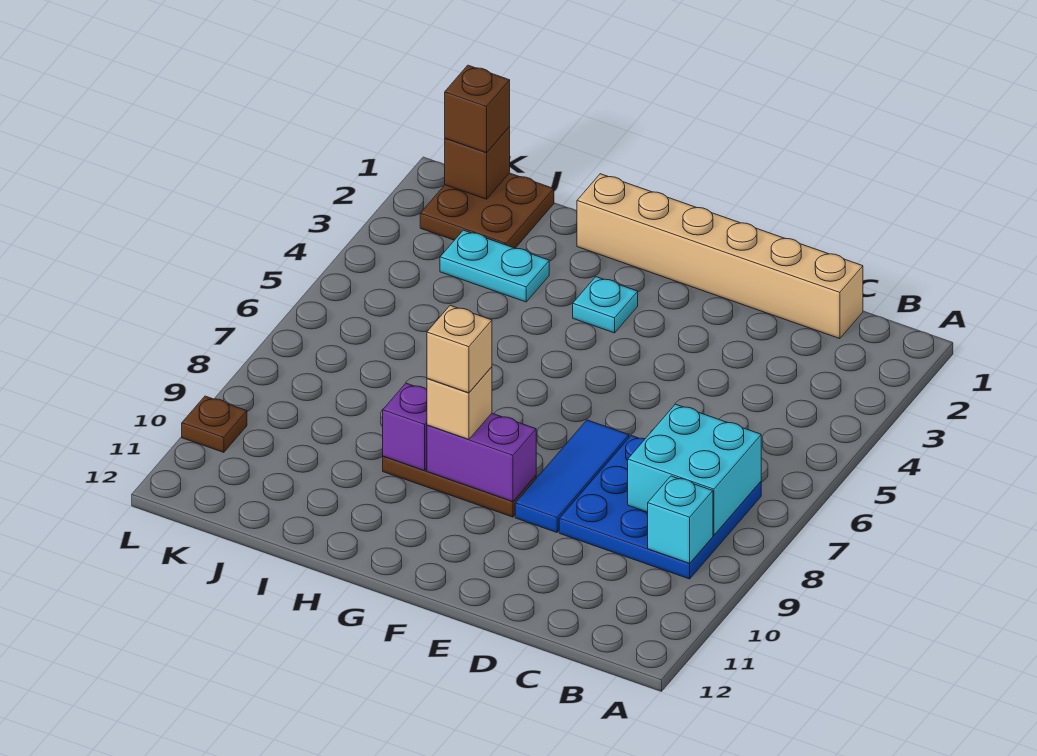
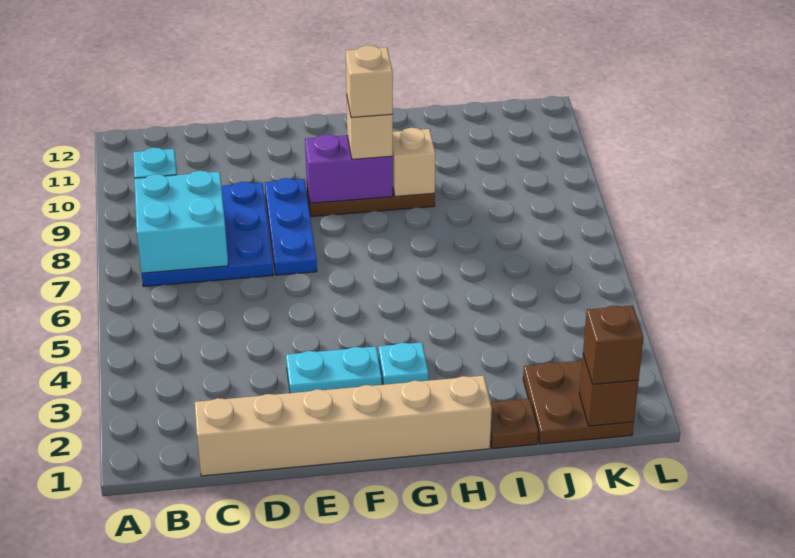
blue 1x3 tile [515,420,629,532] -> blue 1x3 plate [265,178,317,275]
purple 1x1 brick [383,383,427,471] -> tan 1x1 brick [392,128,435,196]
cyan 1x2 plate [440,230,549,302] -> cyan 1x2 plate moved to [286,347,382,393]
brown 1x1 plate [182,396,247,452] -> brown 1x1 plate moved to [490,399,538,449]

